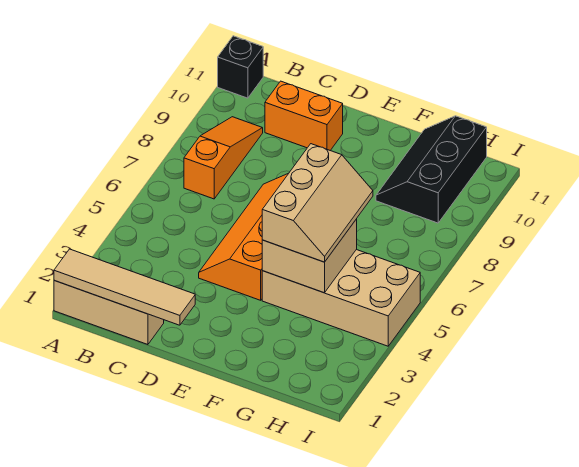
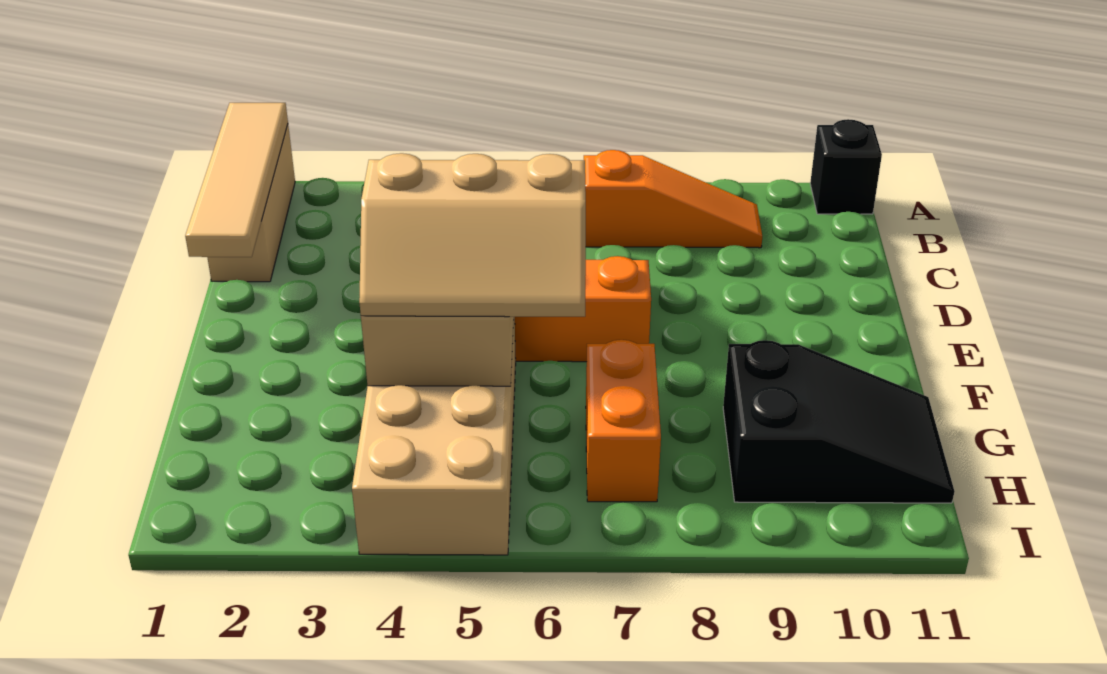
orange 1x2 brick [265,81,343,150] -> orange 1x2 brick moved to [586,340,661,502]
black 2x3 slope [376,116,487,223] -> black 2x3 slope turned to [723,340,955,503]

